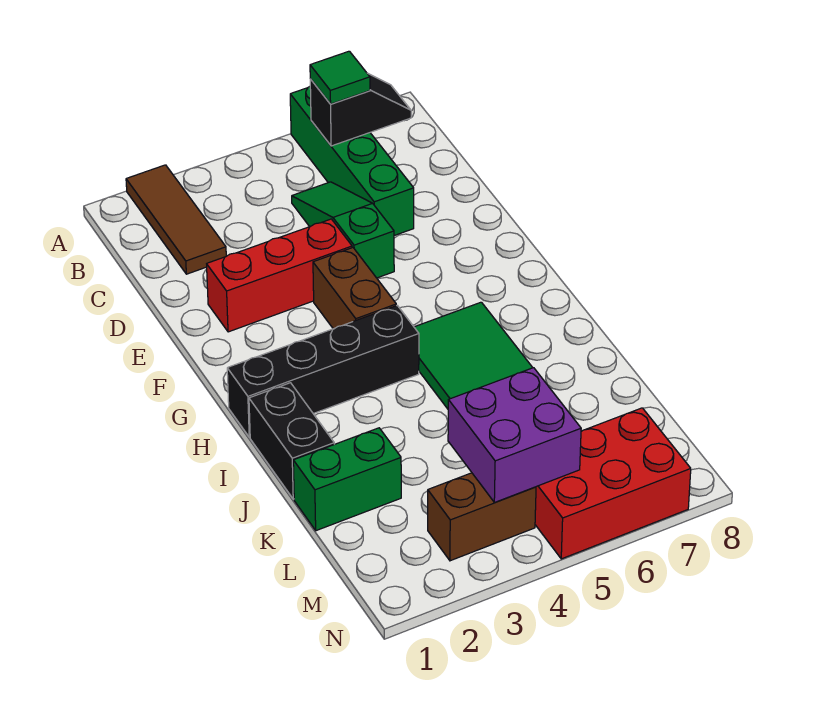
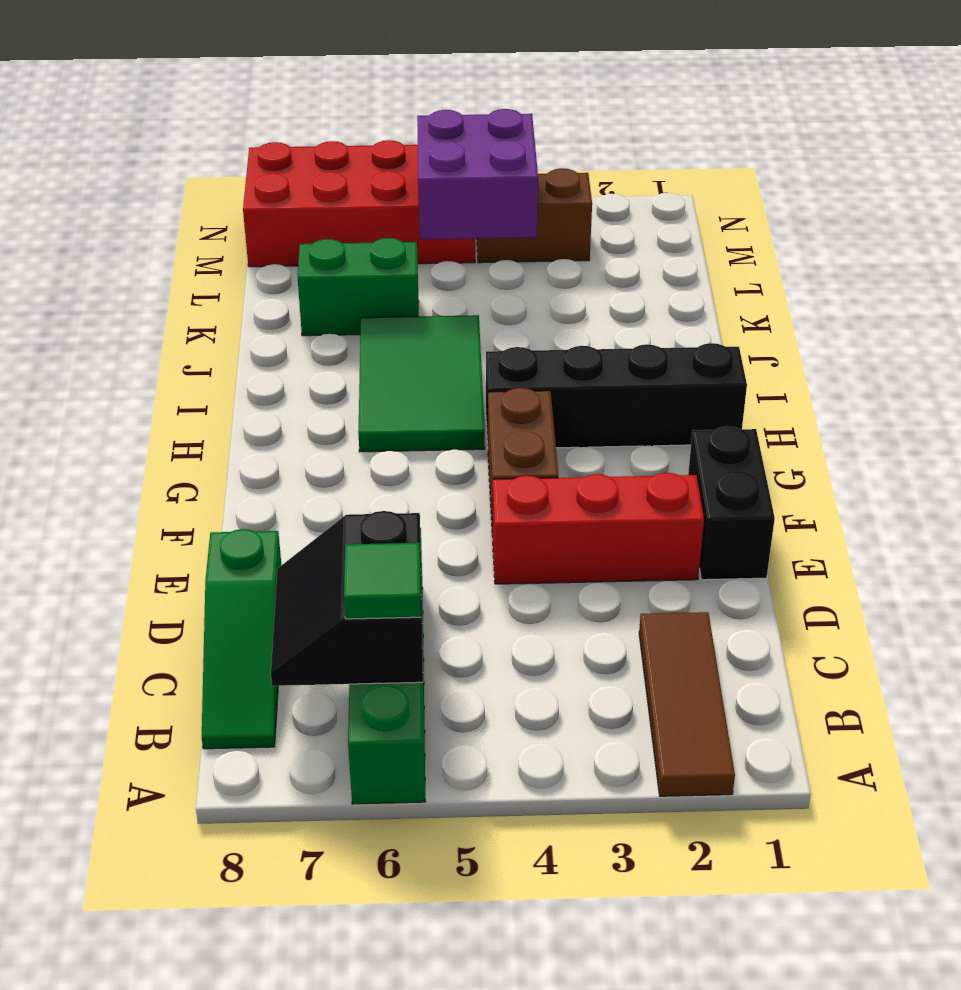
black 1x2 slope [310,73,411,146] -> black 2x2 slope [271,511,423,686]
green 1x3 slope [292,182,394,278] -> green 1x3 slope moved to [202,529,281,749]
black 1x2 brick [249,383,334,499] -> black 1x2 brick moved to [688,426,775,580]
green 1x2 brick [293,428,401,531] -> green 1x2 brick moved to [298,238,419,336]
red 2x3 brick [535,408,691,559] -> red 2x4 brick [243,140,475,267]

